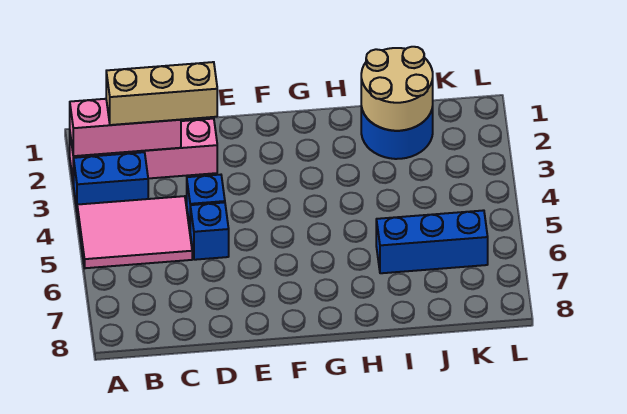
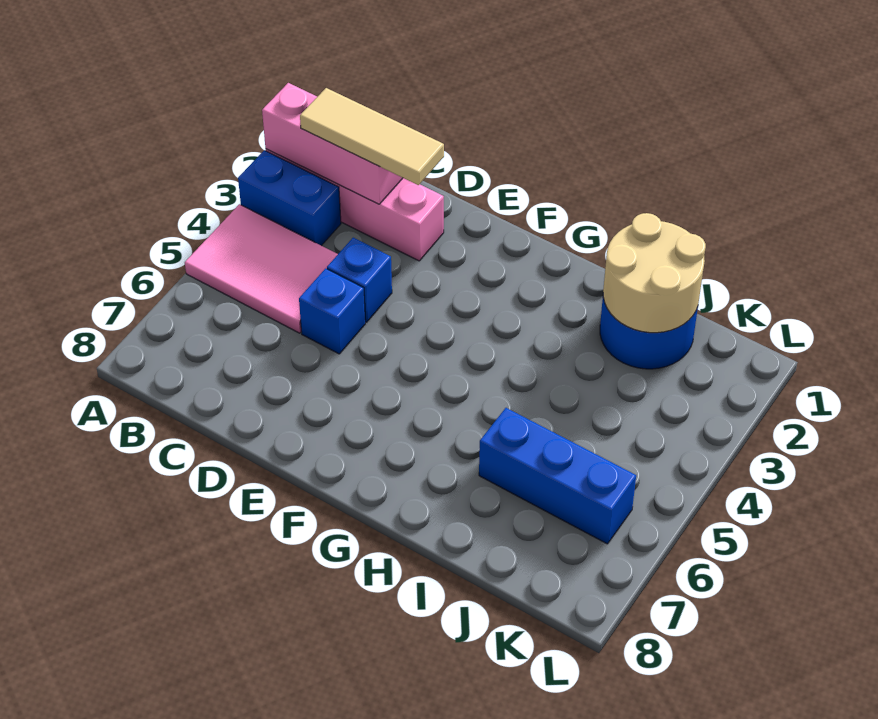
tan 1x3 brick [106,62,217,125] -> tan 1x3 tile [300,88,444,185]

